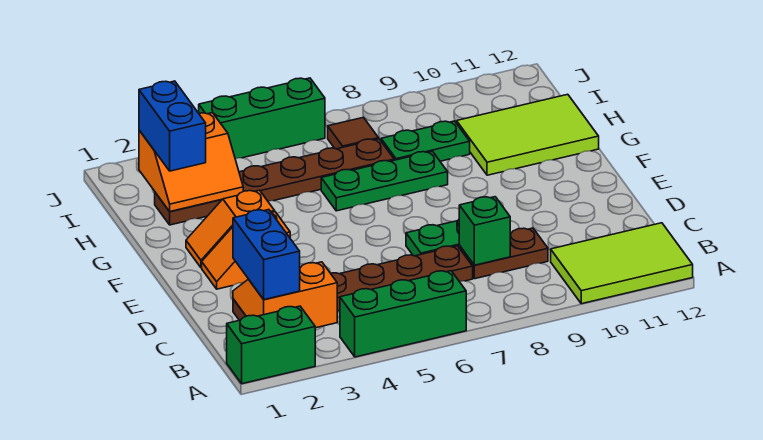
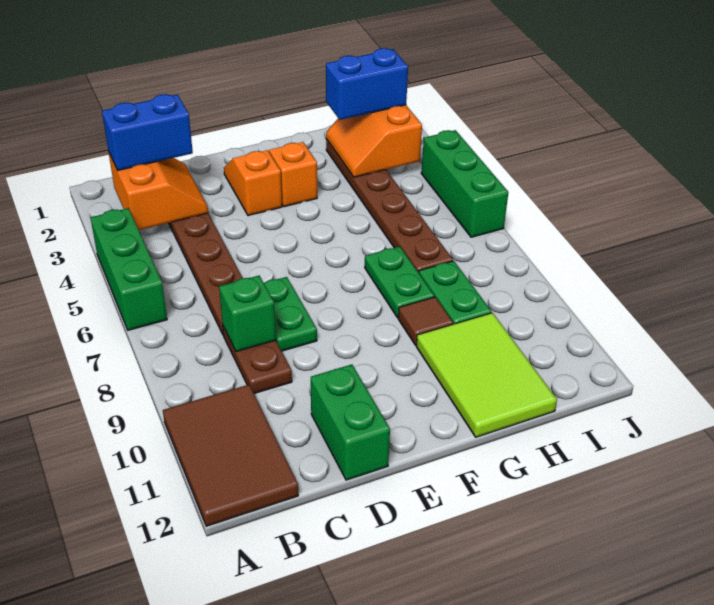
green 1x2 brick [227,306,315,384] -> green 1x2 brick moved to [311,364,390,480]
lime 2x3 tile [551,223,693,304] -> brown 2x3 tile [163,385,298,526]
green 1x3 plate [321,151,448,211] -> green 1x2 plate [365,247,434,318]
brown 1x1 tile [328,117,379,149] -> brown 1x1 tile moved to [398,297,453,345]

